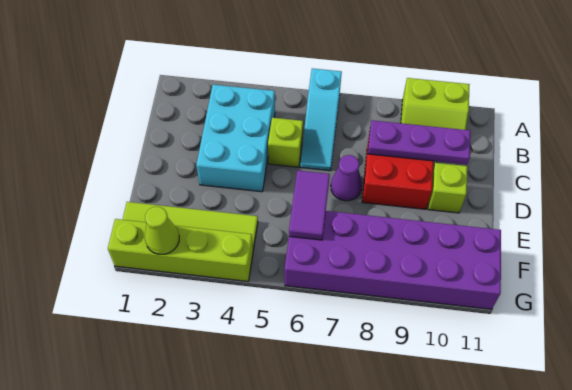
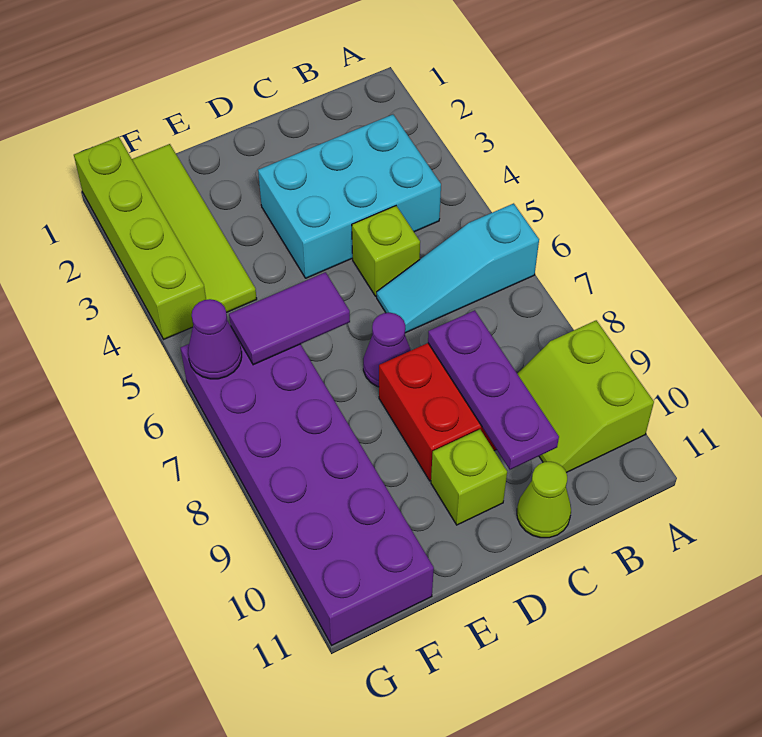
lime 1x1 cone [145,207,179,254] -> lime 1x1 cone moved to [517,462,571,538]
none -> purple 1x1 cone [188,299,242,379]

